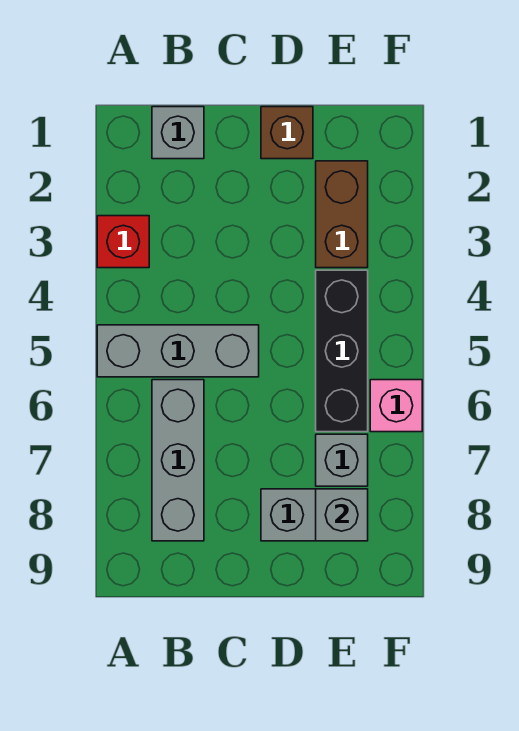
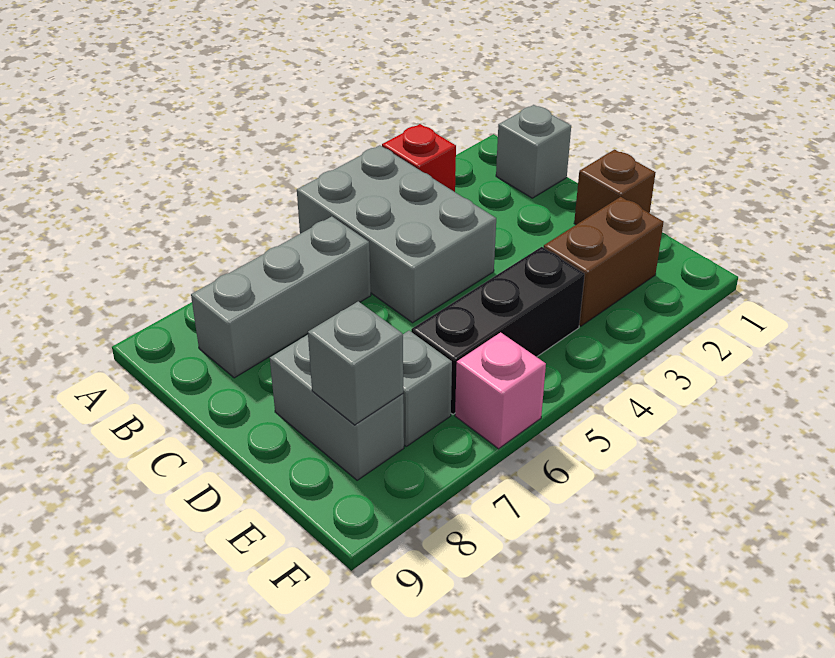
grey 1x3 brick [97,325,259,377] -> grey 2x3 brick [297,145,496,323]

